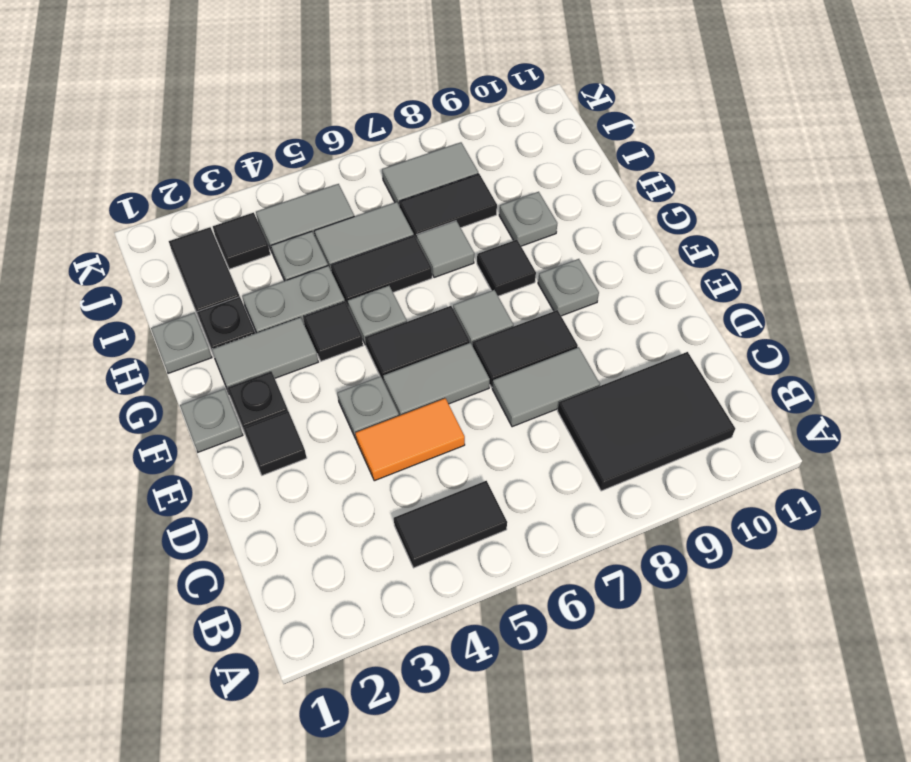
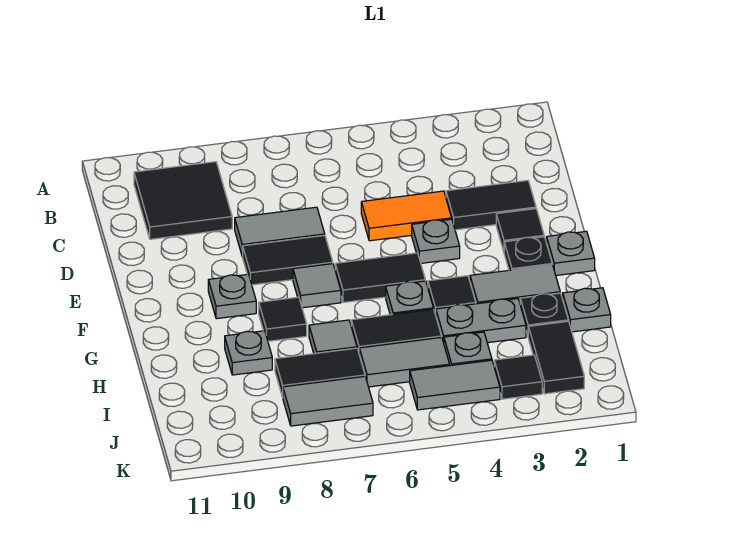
black 1x2 tile [394,481,507,568] -> black 1x2 tile moved to [446,180,536,230]
black 2x3 tile [558,352,735,491] -> black 2x2 tile [134,162,232,239]
grey 1x2 tile [383,343,490,416] -> none

